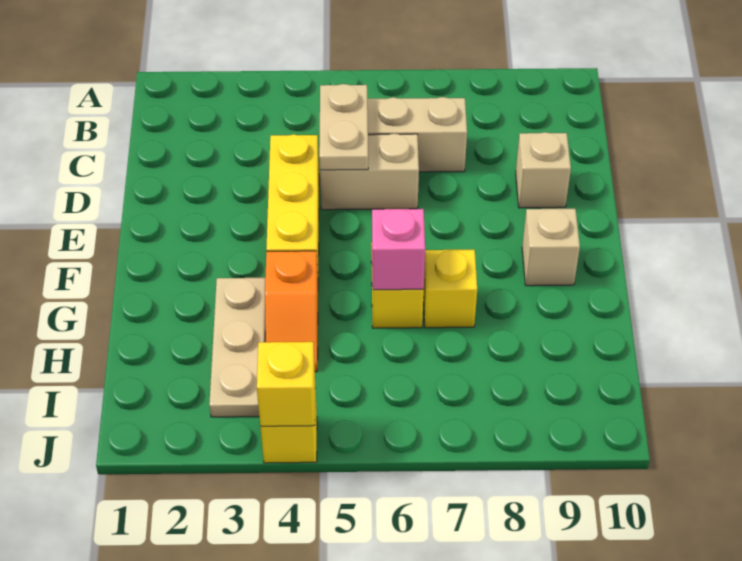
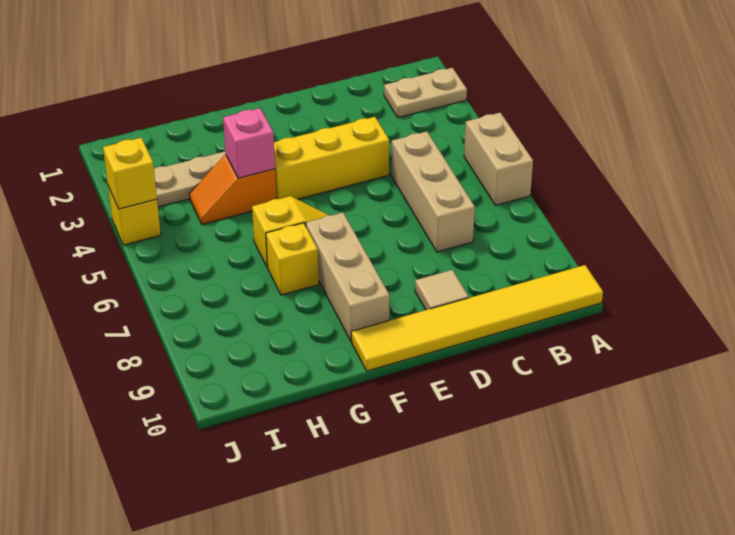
none -> yellow 1x6 tile [351,265,603,371]
tan 1x2 plate [319,84,368,170] -> tan 1x2 plate moved to [384,68,467,118]
tan 1x2 brick [320,134,419,210] -> tan 1x2 brick moved to [464,113,533,205]
tan 1x1 brick [516,132,571,208] -> tan 1x1 tile [415,270,469,310]
tan 1x1 brick [522,209,580,286] -> tan 1x3 brick [306,213,389,341]
pink 1x1 brick [372,209,425,290] -> pink 1x1 brick moved to [223,108,275,178]

